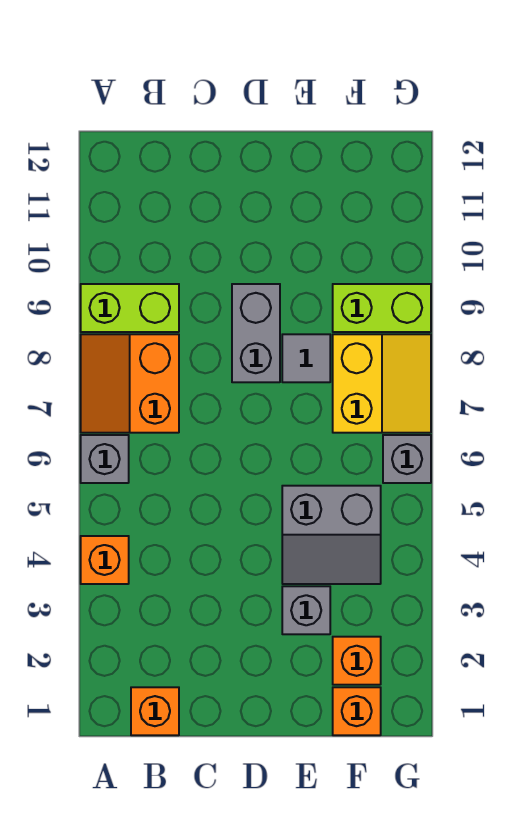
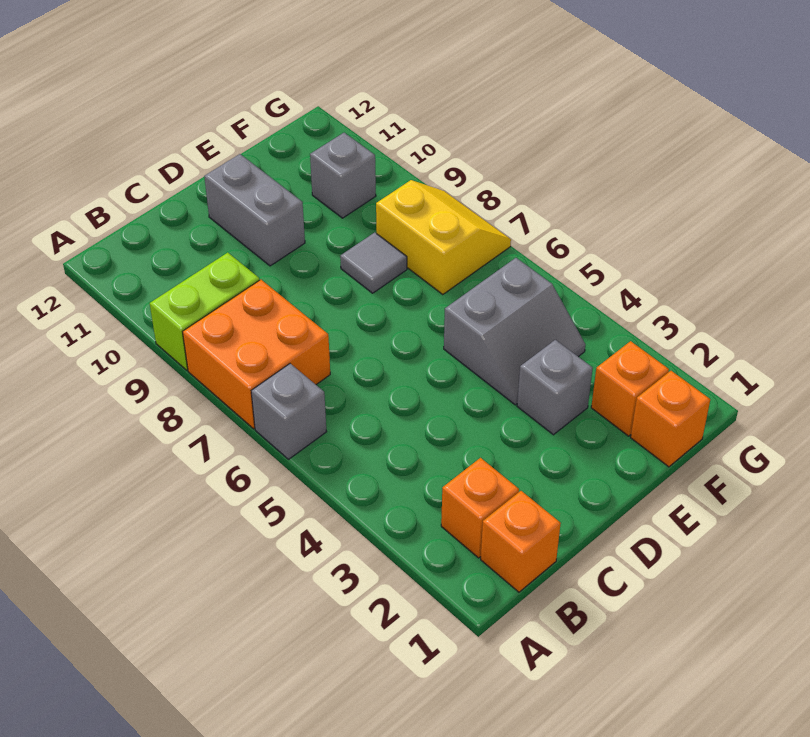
orange 1x1 brick [81,536,129,584] -> orange 1x1 brick moved to [441,458,519,558]
orange 2x2 slope [81,334,179,433] -> orange 2x2 brick [183,280,330,429]
grey 1x2 brick [232,284,280,382] -> grey 1x2 brick moved to [204,154,305,266]
lime 1x2 brick [333,284,431,332] -> none
grey 1x1 brick [383,435,431,483] -> grey 1x1 brick moved to [310,133,376,218]

